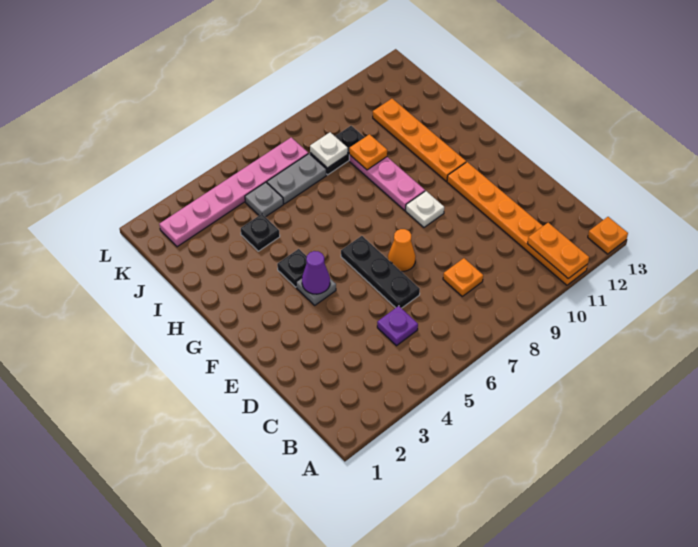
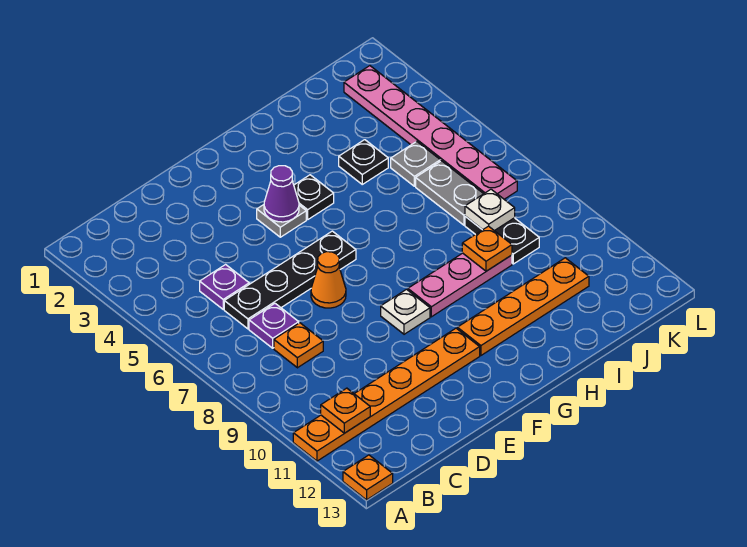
orange 1x2 plate [527,223,589,279] -> orange 1x1 plate [321,388,370,433]
none -> purple 1x1 plate [249,304,299,348]
black 1x3 plate [341,236,420,308] -> black 1x4 plate [224,231,356,329]

